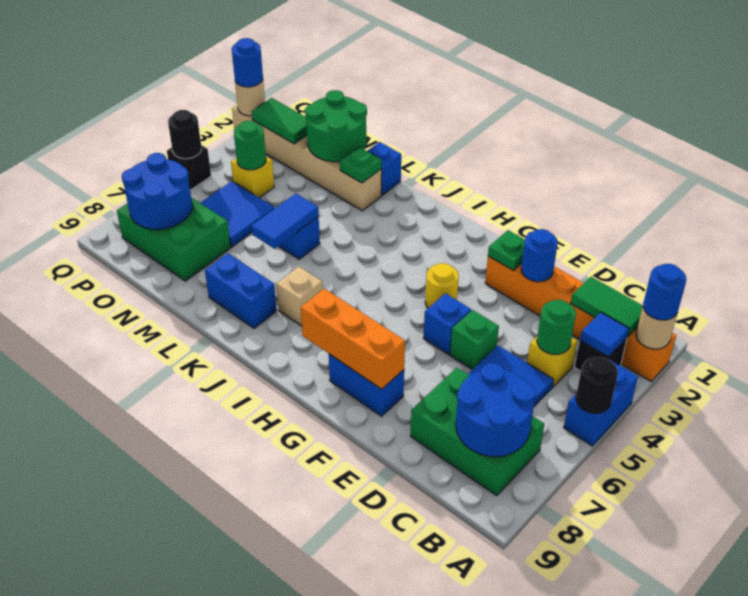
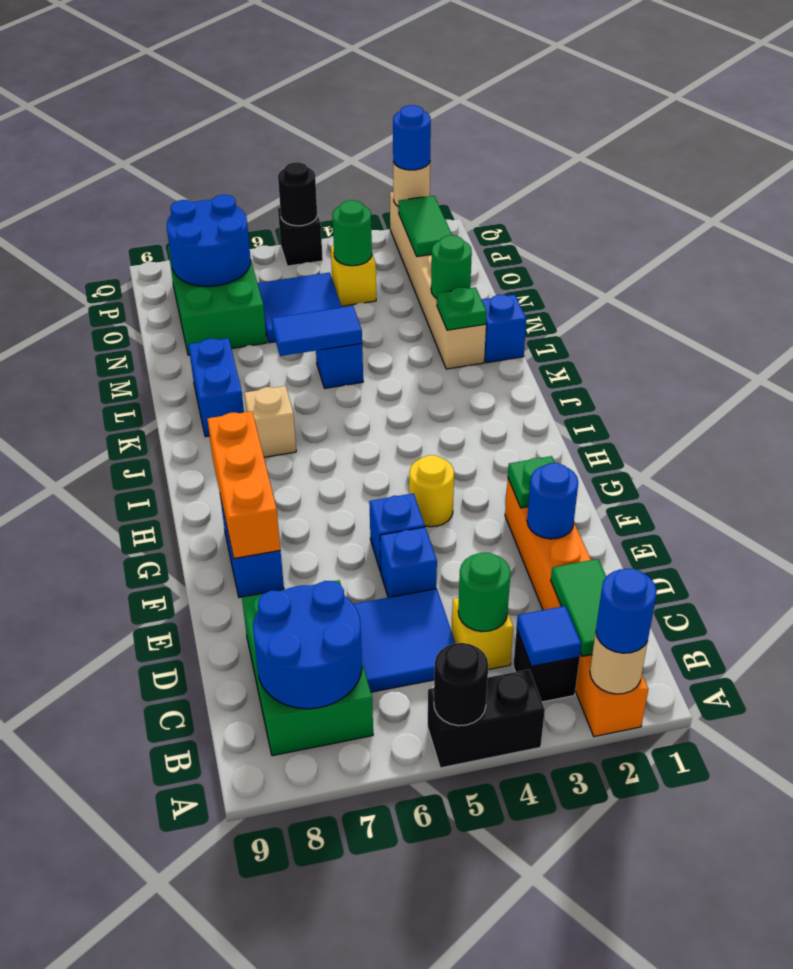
blue 1x2 brick [564,360,638,446] -> black 1x2 brick [428,670,545,768]
green 1x1 brick [450,310,499,370] -> blue 1x1 brick [380,527,437,598]
green 2x2 round brick [305,90,367,162] -> green 1x1 round brick [431,235,472,298]

